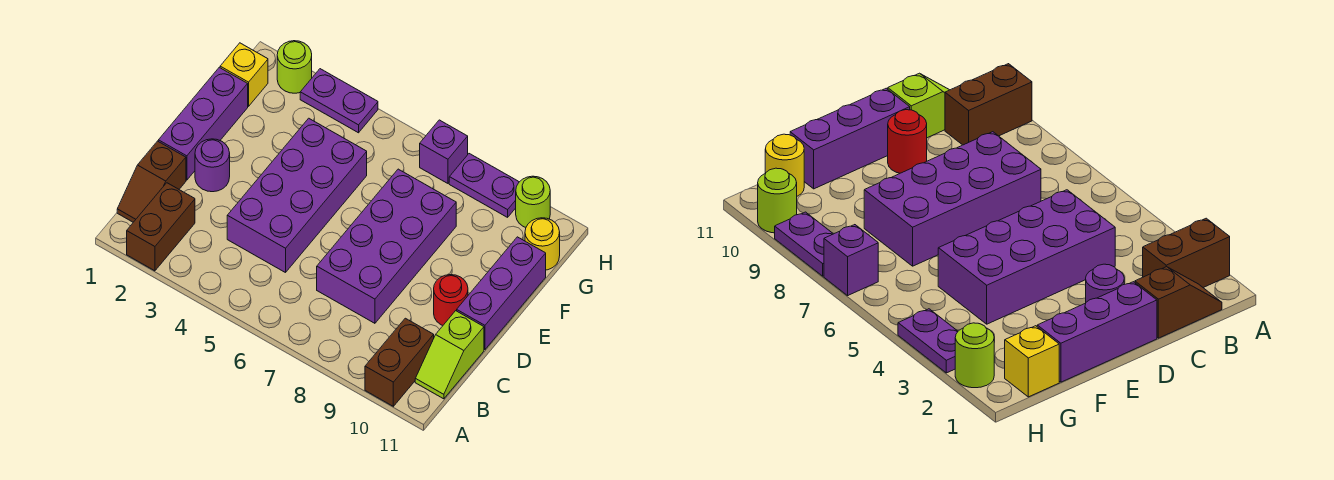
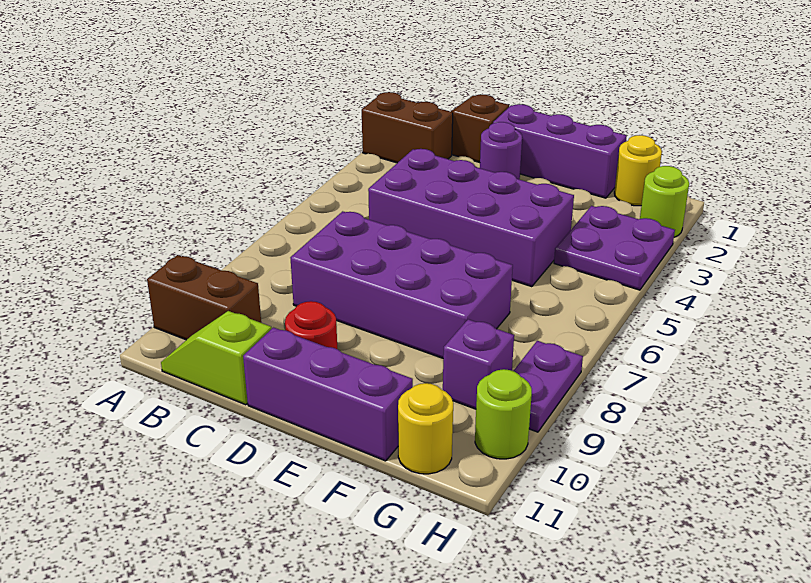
yellow 1x1 brick [220,43,268,106] -> yellow 1x1 round brick [614,135,662,206]
purple 1x2 plate [300,69,378,133] -> purple 2x2 plate [554,206,675,290]
purple 1x1 brick [420,120,468,183] -> purple 1x1 brick moved to [443,319,514,409]

